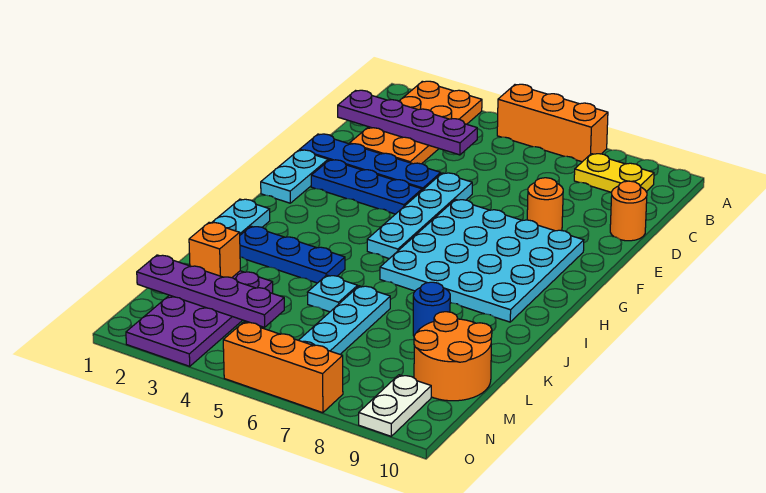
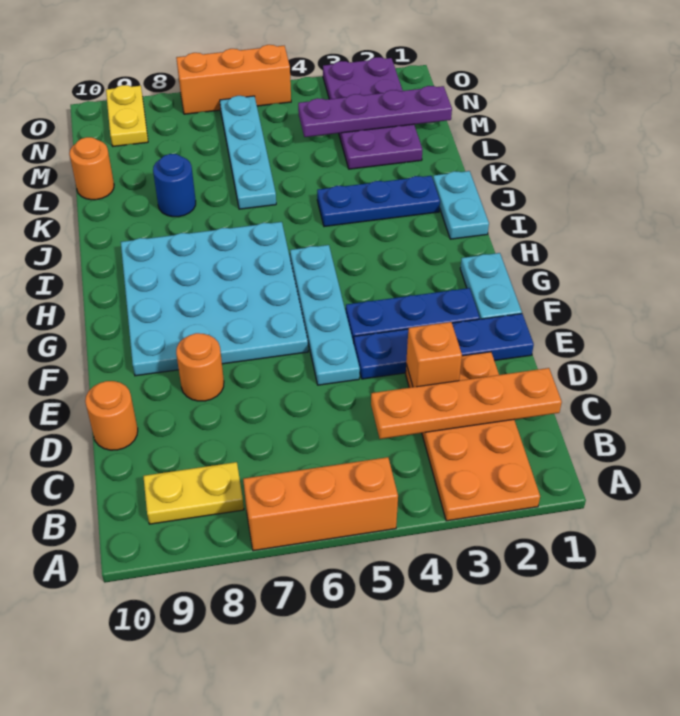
purple 1x4 plate [338,90,477,155] -> orange 1x4 plate [371,368,562,439]
cyan 1x1 plate [307,275,358,312] -> none
orange 1x1 brick [189,222,240,278] -> orange 1x1 brick moved to [406,322,462,387]
orange 2x2 round brick [414,312,492,401] -> orange 1x1 round brick [69,137,114,200]
white 1x2 plate [359,375,431,436] -> yellow 1x2 plate [106,85,148,146]

